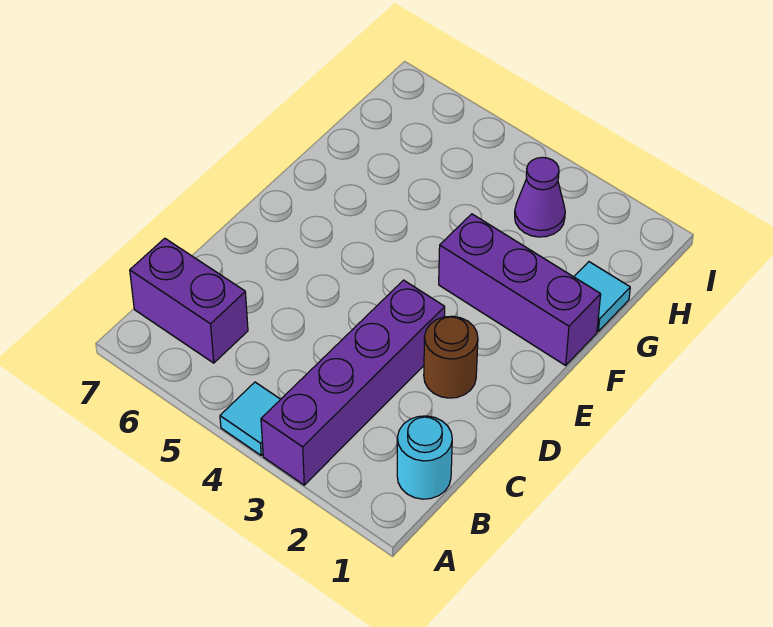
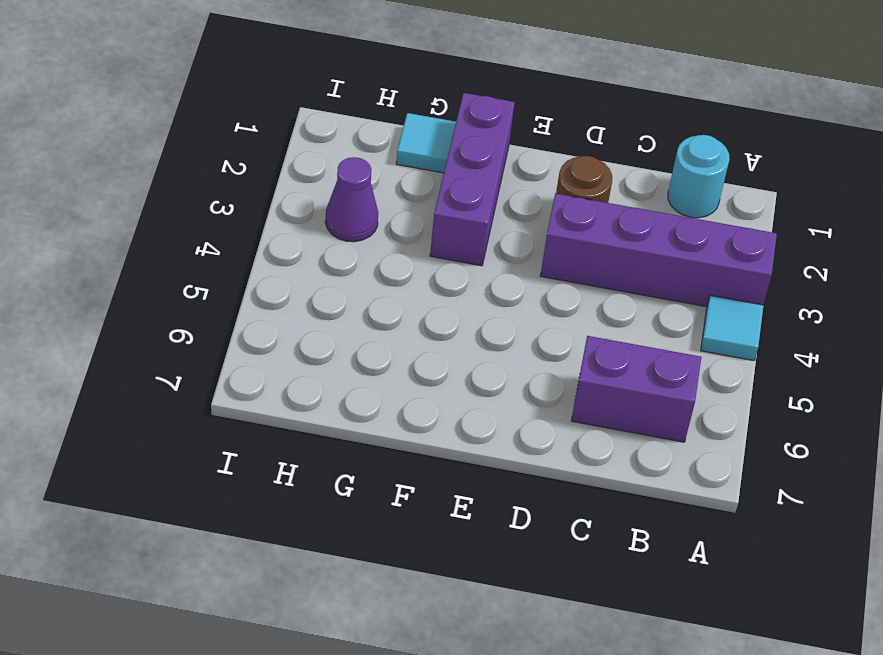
purple 1x2 brick [130,238,248,363] -> purple 1x2 brick turned to [571,336,701,442]

